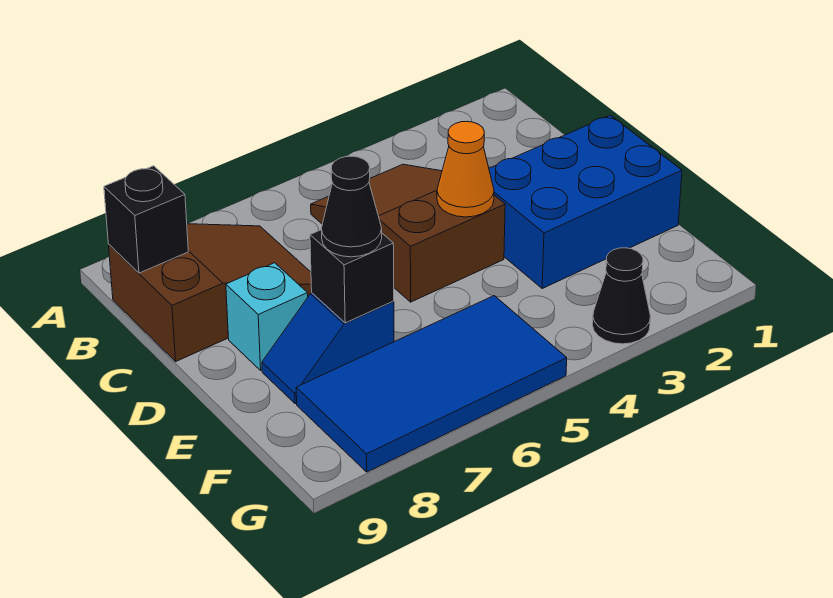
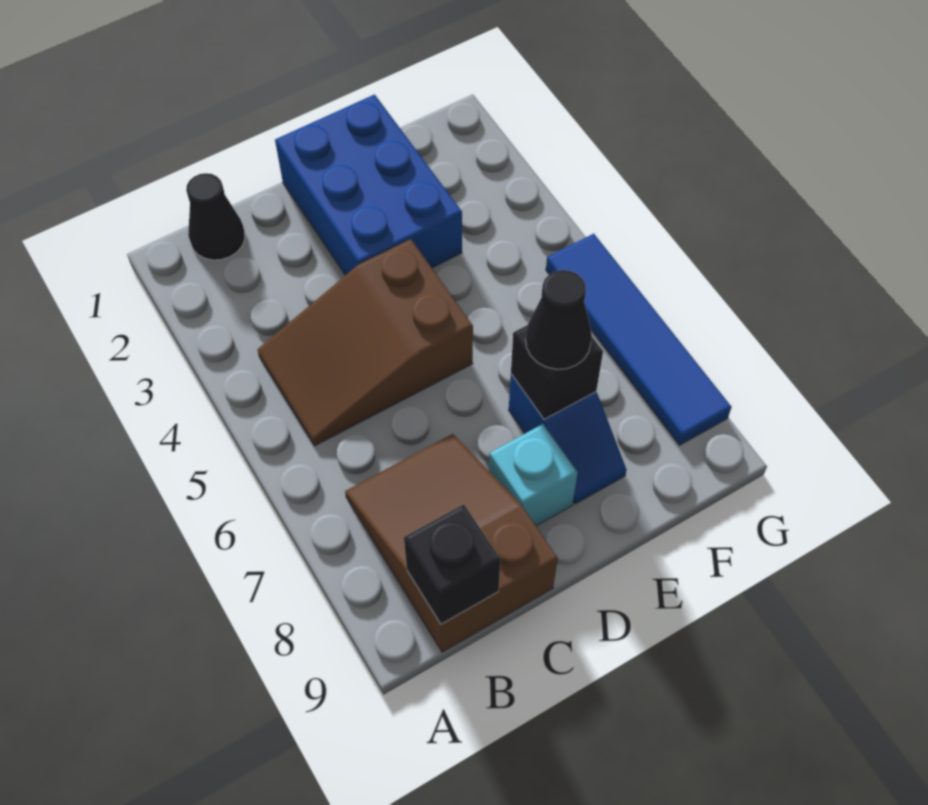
orange 1x1 cone [437,121,494,217] -> none
blue 2x4 tile [296,296,567,472] -> blue 1x4 tile [546,234,732,445]
black 1x1 cone [592,248,651,344] -> black 1x1 cone moved to [186,173,245,260]

